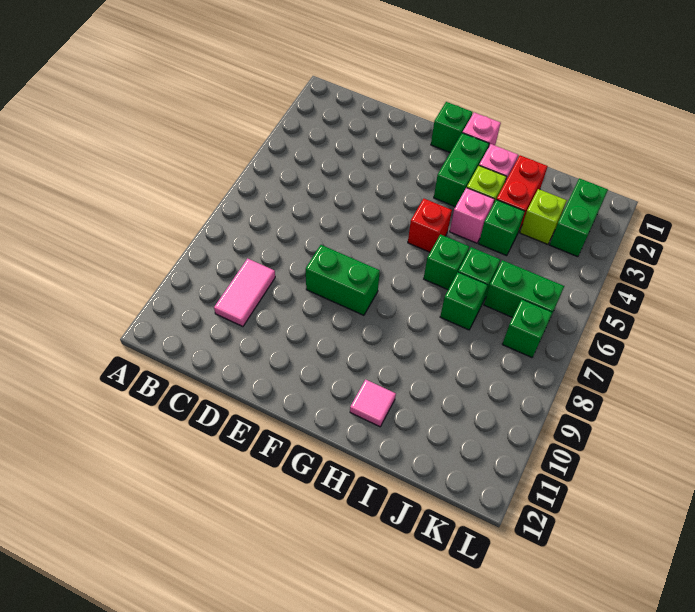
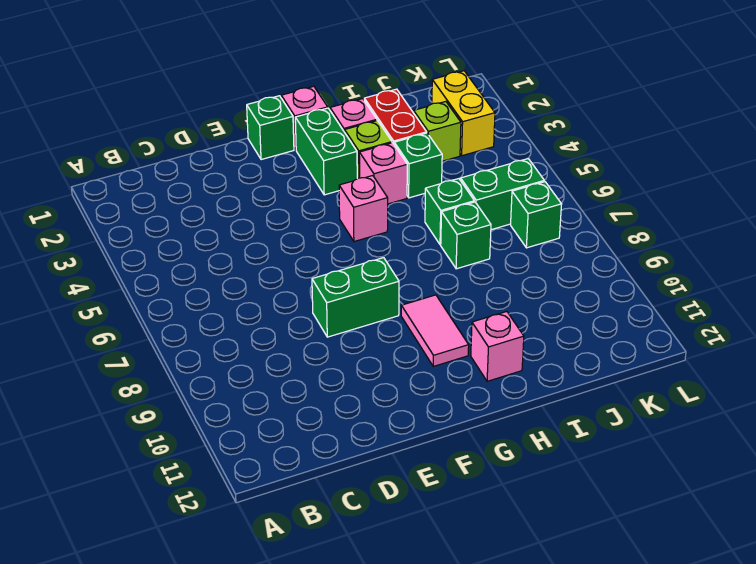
pink 1x2 tile [214,259,275,327] -> pink 1x2 tile moved to [401,295,469,366]
red 1x1 brick [408,199,452,252] -> pink 1x1 brick [339,176,388,242]
green 1x1 brick [424,234,469,290] -> none
pink 1x1 tile [350,380,396,427] -> pink 1x1 brick [471,312,524,381]
green 1x2 brick [550,178,608,257] -> yellow 1x2 brick [432,71,495,156]

